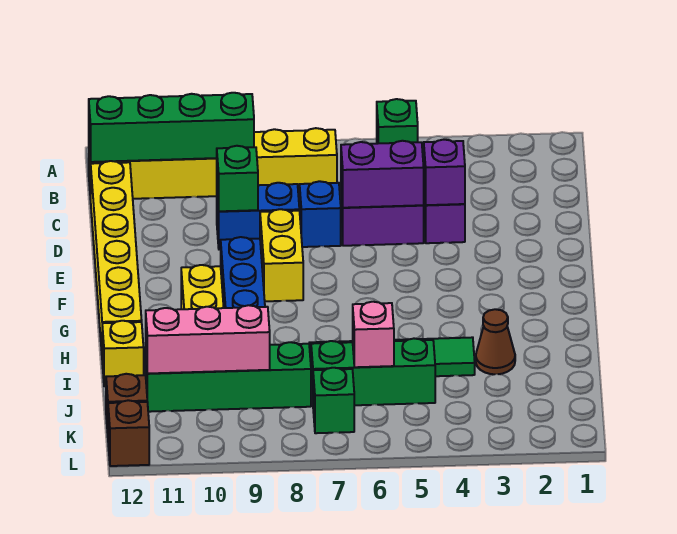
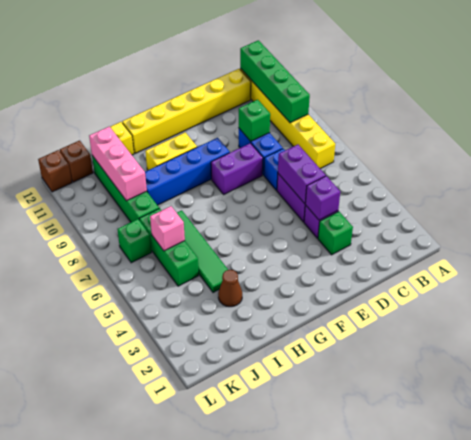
green 1x1 brick [377,99,418,144] -> green 1x1 brick moved to [318,211,353,255]
yellow 1x2 brick [260,209,303,301] -> purple 1x2 brick [211,143,263,195]

